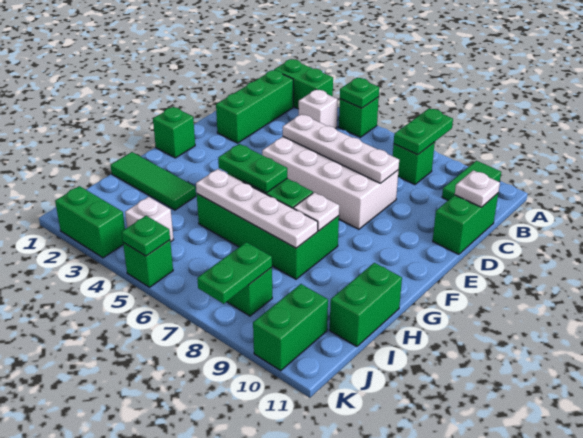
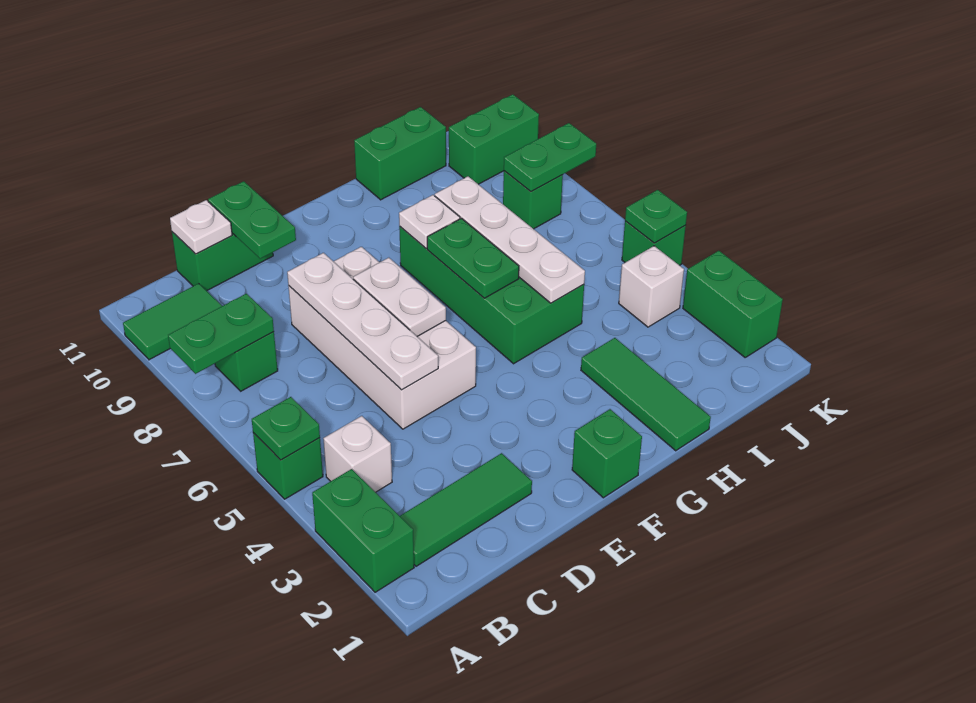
green 1x3 brick [216,70,293,143] -> green 1x3 tile [400,453,532,566]
none -> white 1x2 plate [353,258,446,336]
green 1x2 plate [218,144,287,193] -> green 1x2 plate moved to [208,181,296,259]

